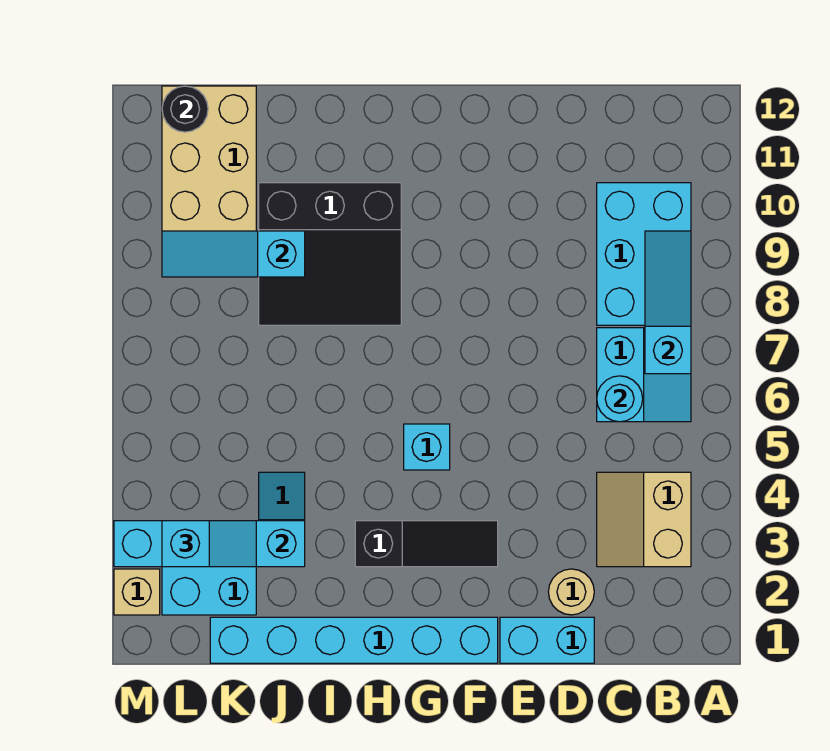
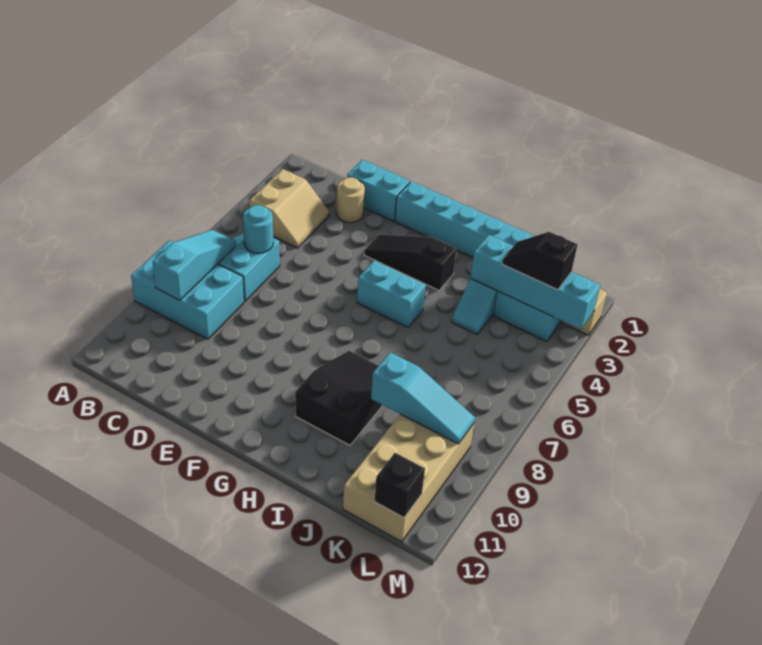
cyan 1x3 slope [645,231,691,374] -> cyan 1x3 slope turned to [153,230,236,300]
cyan 2x3 brick [597,183,691,325] -> cyan 2x3 brick turned to [131,240,244,339]
cyan 1x1 brick [404,424,450,470] -> cyan 1x2 brick [357,260,426,327]
black 3x3 slope [259,183,401,325] -> black 2x3 slope [295,351,383,445]
cyan 1x2 slope [162,521,256,567] -> black 1x2 slope [502,232,578,290]
black 1x1 round brick [162,86,208,132] -> black 1x1 brick [375,453,425,518]

